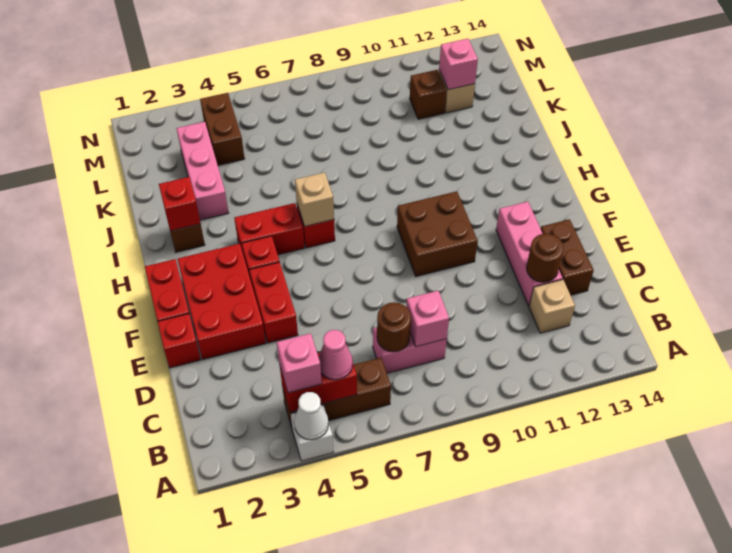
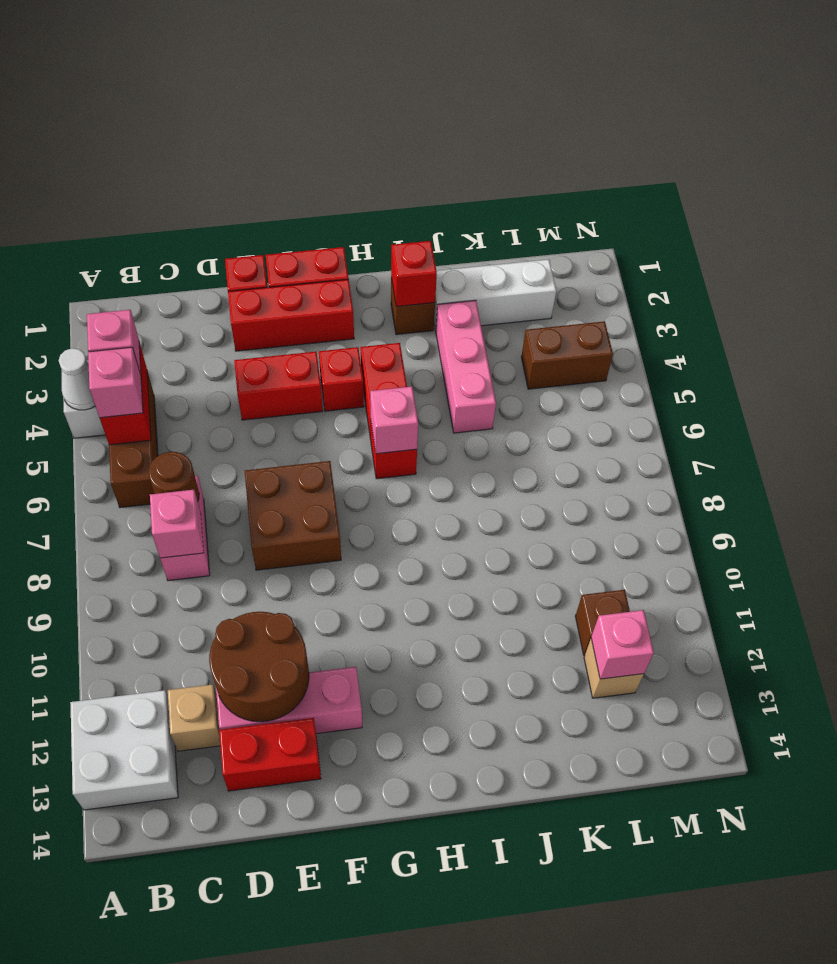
none -> white 2x2 brick [70,690,178,810]
pink 1x1 cone [319,330,353,380] -> pink 1x1 brick [88,347,143,418]
brown 1x1 round brick [526,234,564,282] -> brown 2x2 round brick [209,612,309,722]
brown 1x2 brick [541,219,594,295] -> red 1x2 brick [219,718,321,791]
red 2x3 brick [177,244,266,359] -> red 1x3 brick [228,279,354,351]
brown 2x2 brick [397,191,478,276] -> brown 2x2 brick moved to [245,461,341,570]
tan 1x1 brick [295,172,334,226] -> pink 1x1 brick [370,386,418,454]
none -> white 1x3 brick [434,259,556,330]
pink 1x3 brick [177,122,229,220] -> pink 1x3 brick turned to [436,300,496,433]

